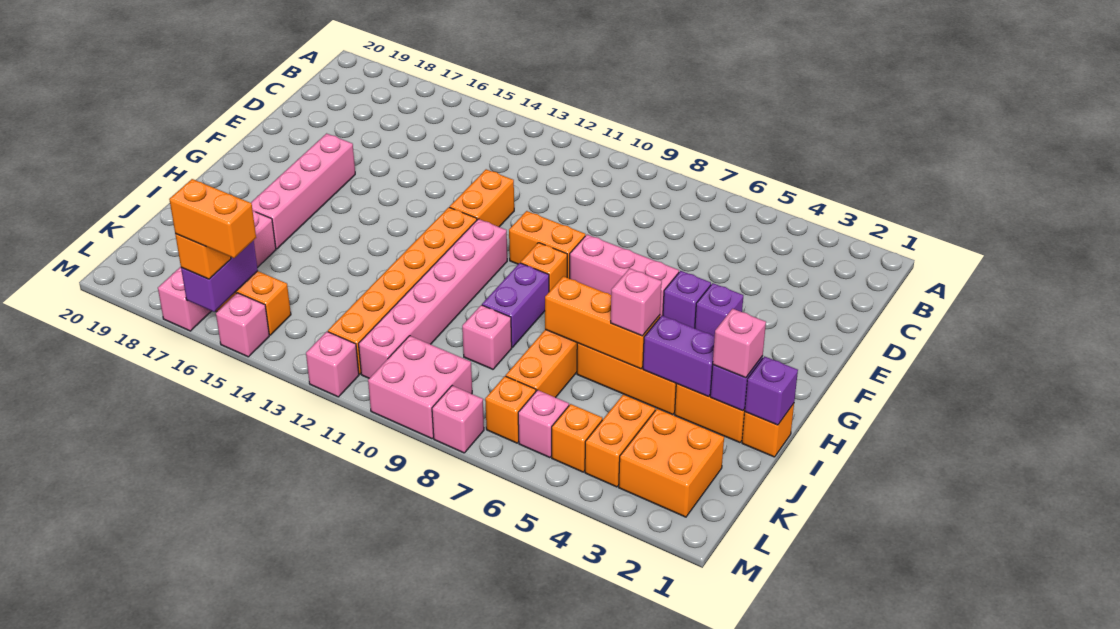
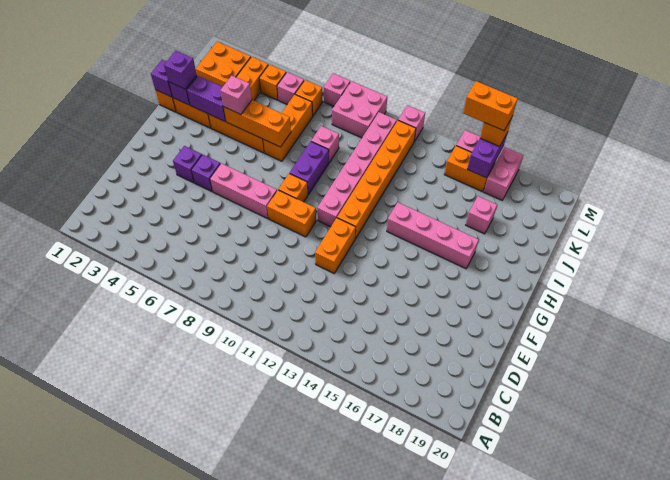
pink 1x4 brick [251,133,355,249] -> pink 1x4 brick turned to [387,202,479,269]
pink 1x1 brick [713,309,766,378] -> purple 1x1 brick [164,51,197,89]

